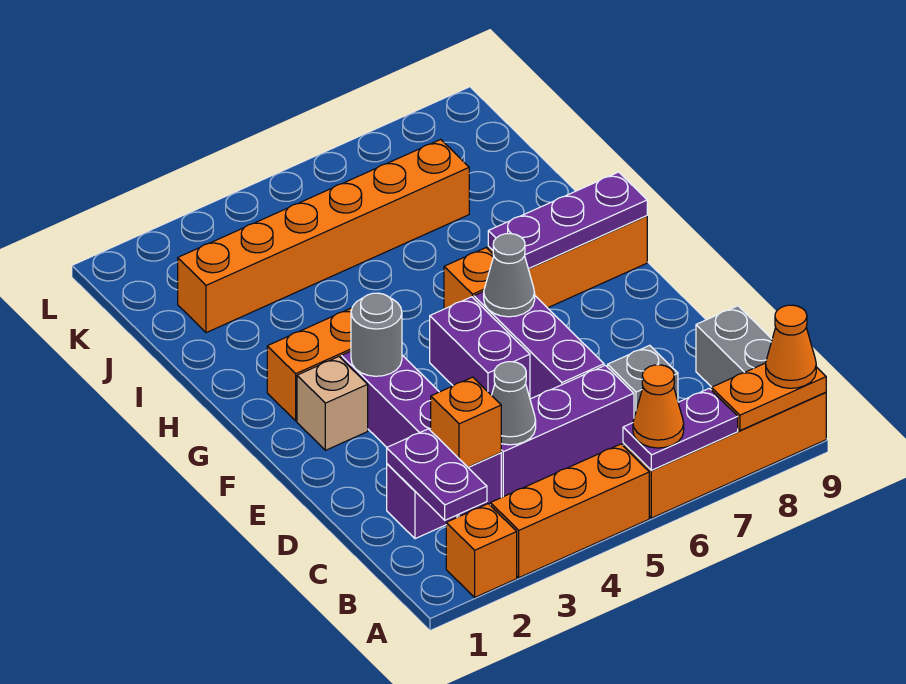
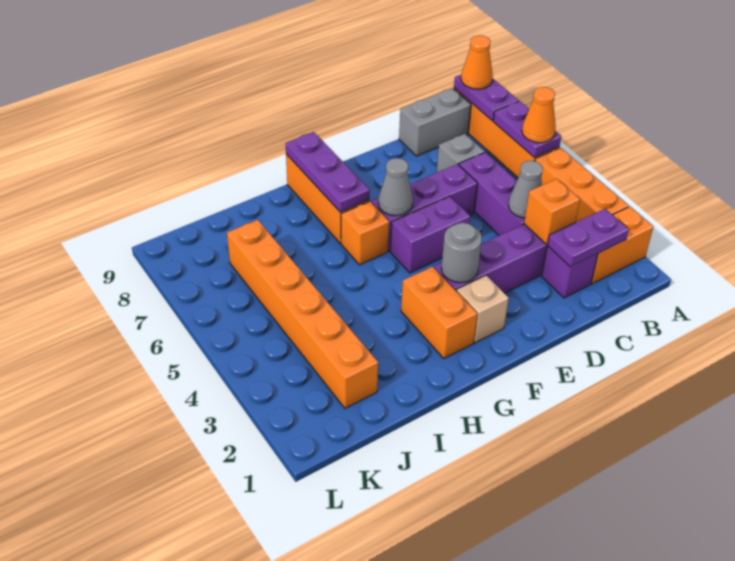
orange 1x1 brick [446,504,517,597] -> orange 1x2 brick [591,207,653,284]
orange 1x2 plate [711,363,826,431] -> purple 1x2 plate [454,75,519,121]

